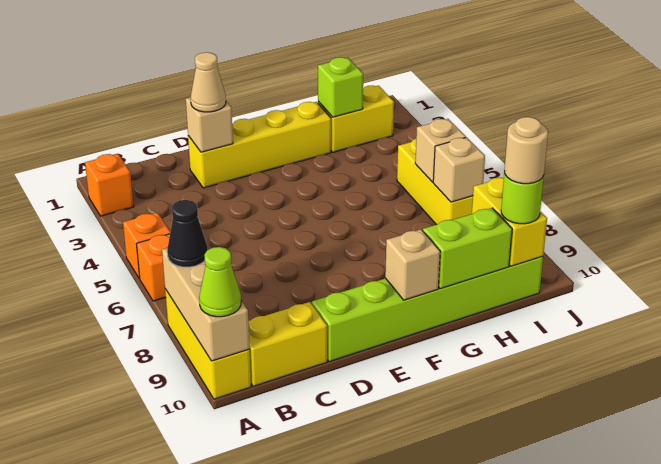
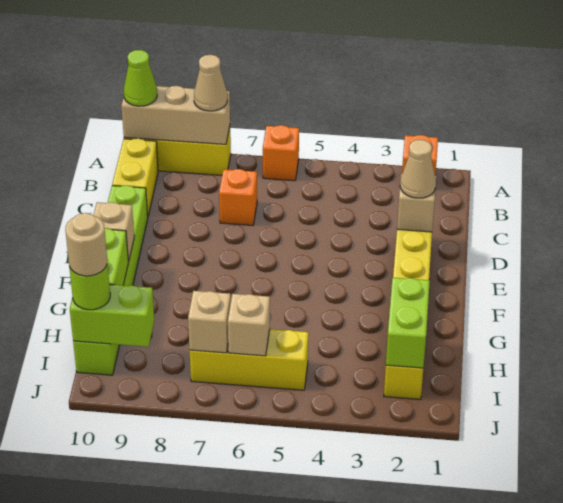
orange 1x1 brick [123,212,170,278] -> orange 1x1 brick moved to [219,169,257,226]
black 1x1 cone [167,200,208,267] -> tan 1x1 cone [194,55,227,111]
lime 1x1 brick [318,57,363,117] -> lime 1x2 brick [386,278,430,368]
yellow 1x2 brick [472,177,547,266] -> lime 1x2 brick [70,284,154,347]

